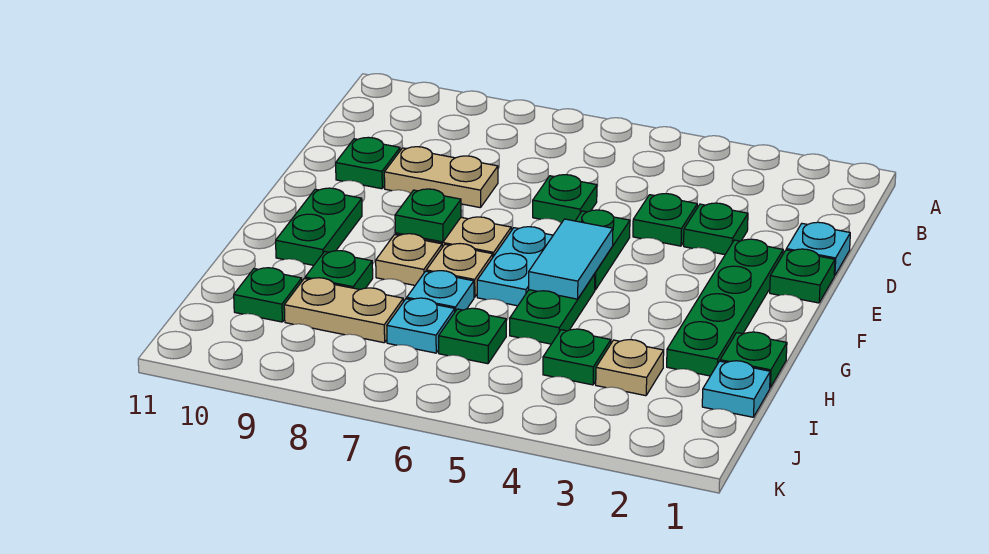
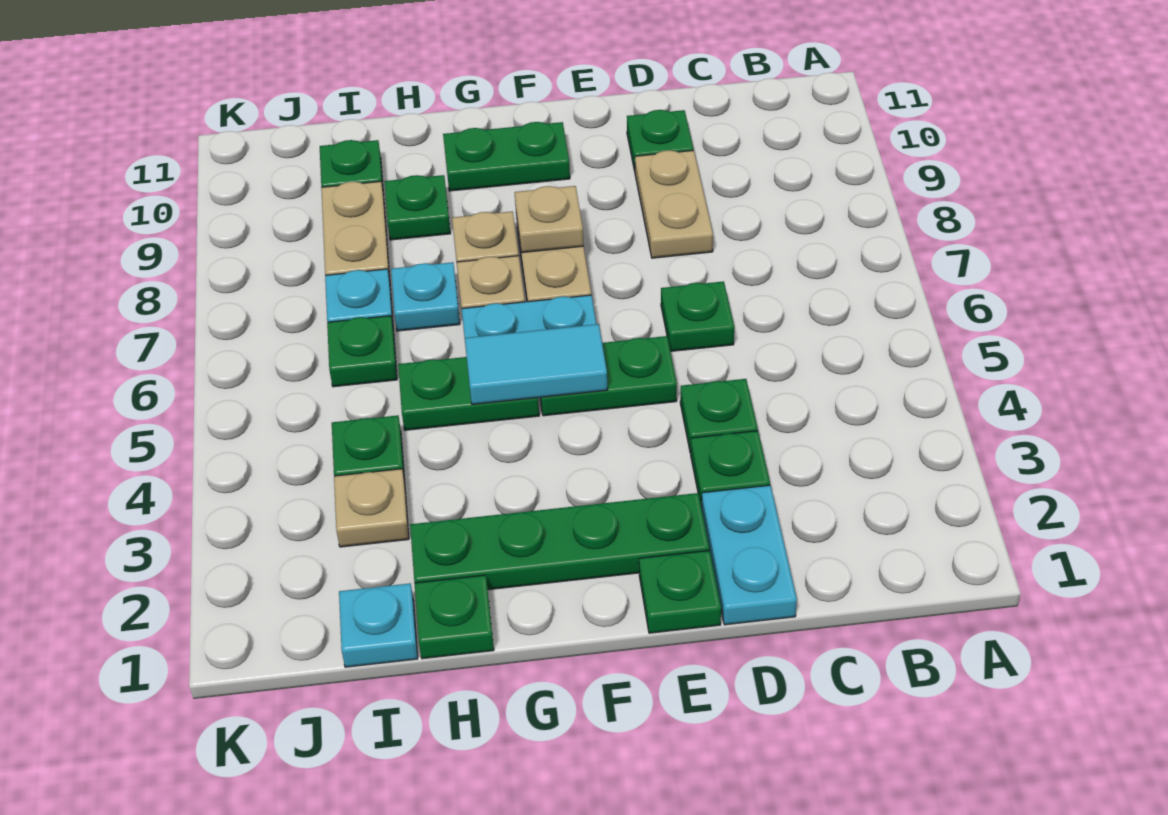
cyan 1x1 plate [786,222,850,276] -> cyan 1x2 plate [701,485,797,625]
green 1x1 plate [395,189,461,242] -> tan 1x1 plate [515,186,584,253]

